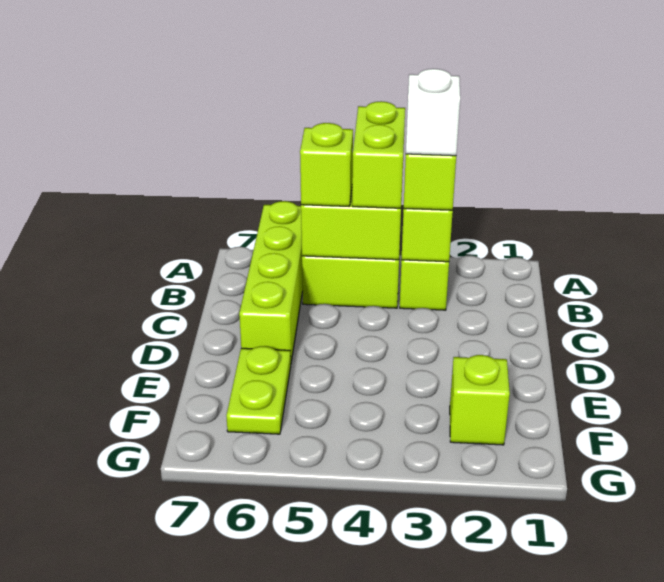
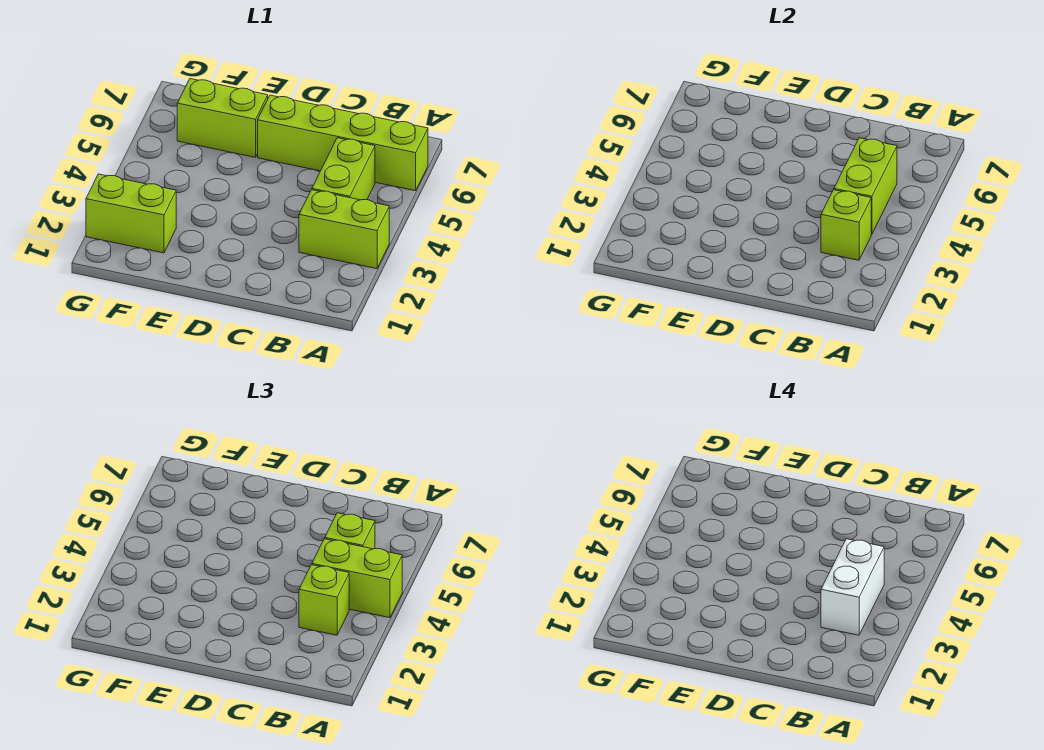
white 1x1 brick [406,69,460,156] -> white 1x2 brick [821,539,884,635]
lime 1x2 plate [226,346,291,434] -> lime 1x2 brick [177,79,268,157]
lime 1x1 brick [450,355,510,445] -> lime 1x2 brick [86,174,176,253]

